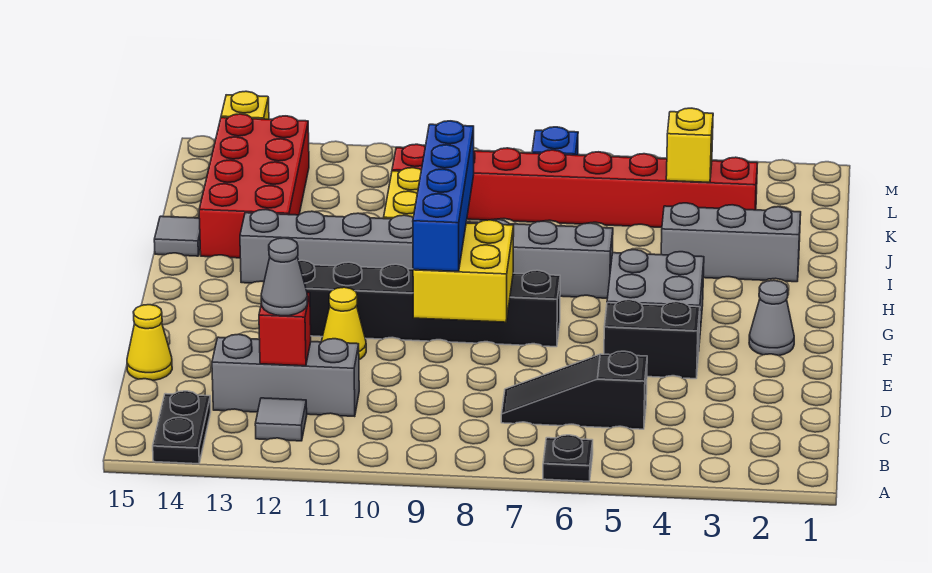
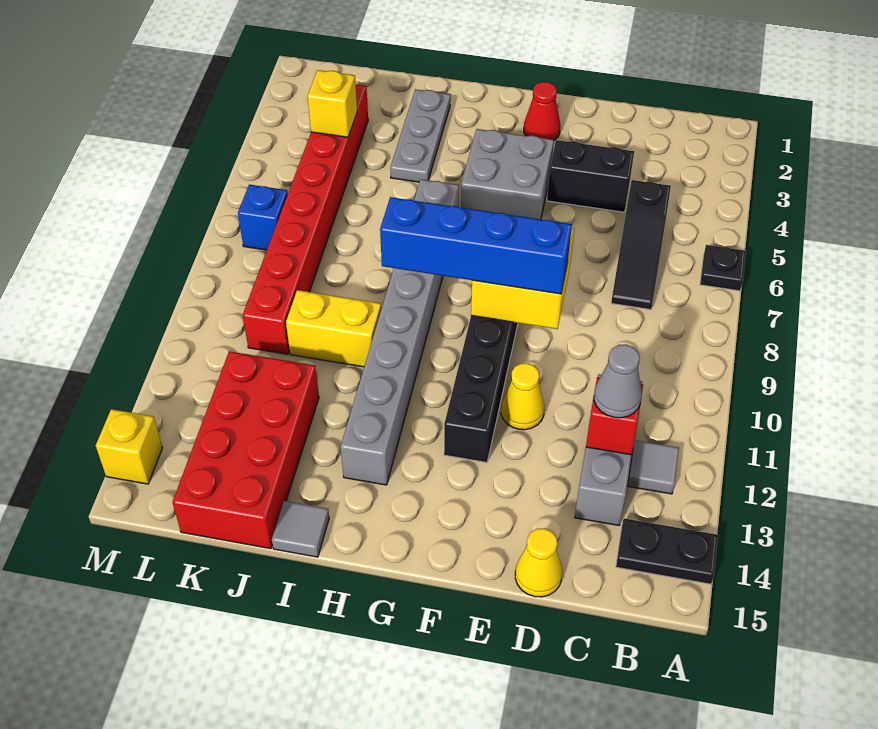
black 1x2 brick [604,300,700,379] -> black 1x2 brick turned to [547,140,634,212]
grey 1x1 cone [749,280,794,356] -> red 1x1 cone [524,82,560,140]
grey 1x3 brick [661,203,801,282] -> grey 1x3 plate [390,89,451,182]
red 2x4 brick [199,114,309,258] -> red 2x4 brick turned to [173,351,319,549]

